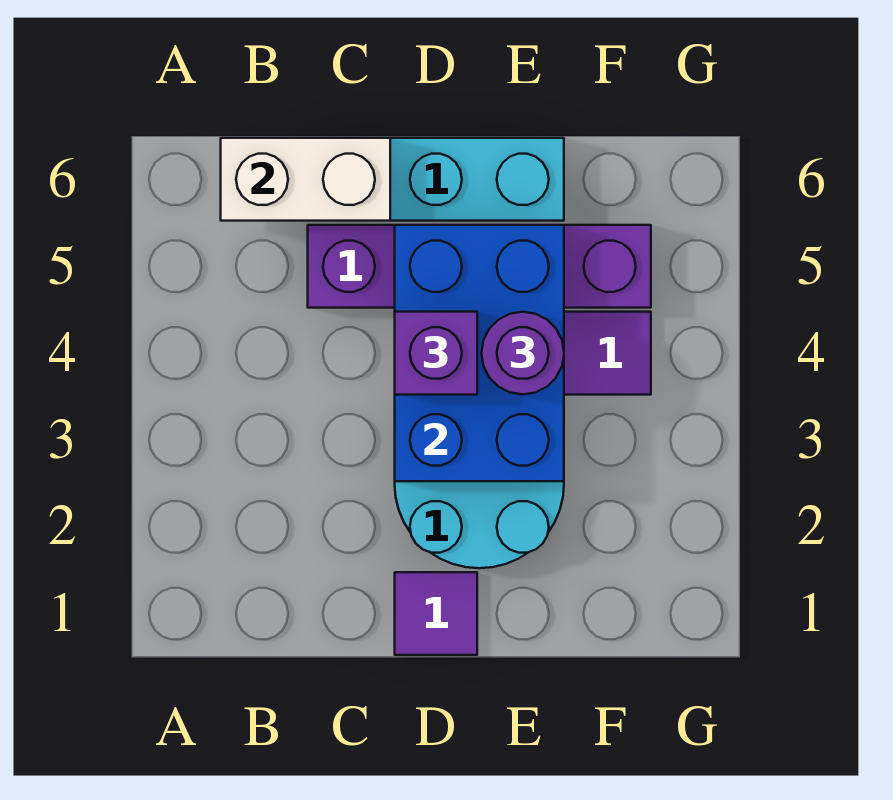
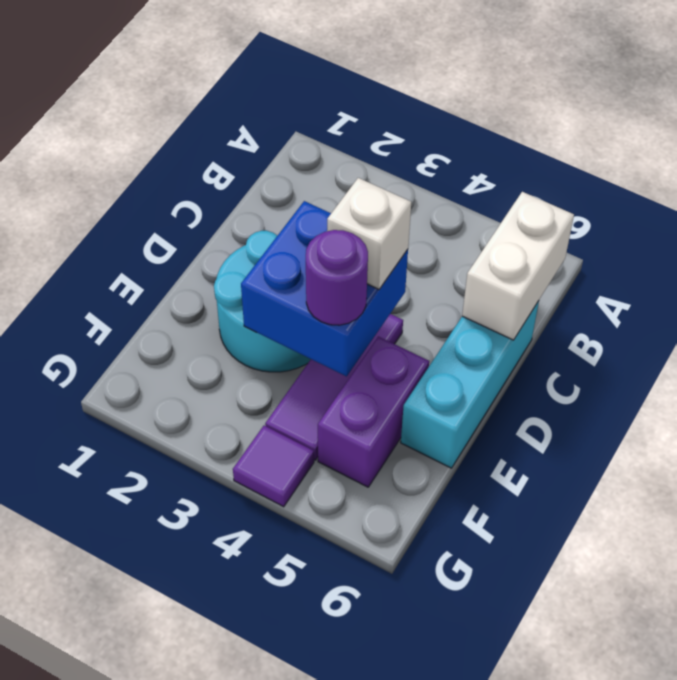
purple 1x4 brick [308,225,651,308] -> purple 1x2 brick [318,336,429,487]
purple 1x1 tile [395,572,477,655] -> purple 1x1 tile moved to [233,426,314,507]
blue 2x3 brick [395,225,564,481] -> blue 2x2 brick [241,201,408,376]
purple 1x1 brick [395,312,477,395] -> white 1x1 brick [327,178,411,289]

